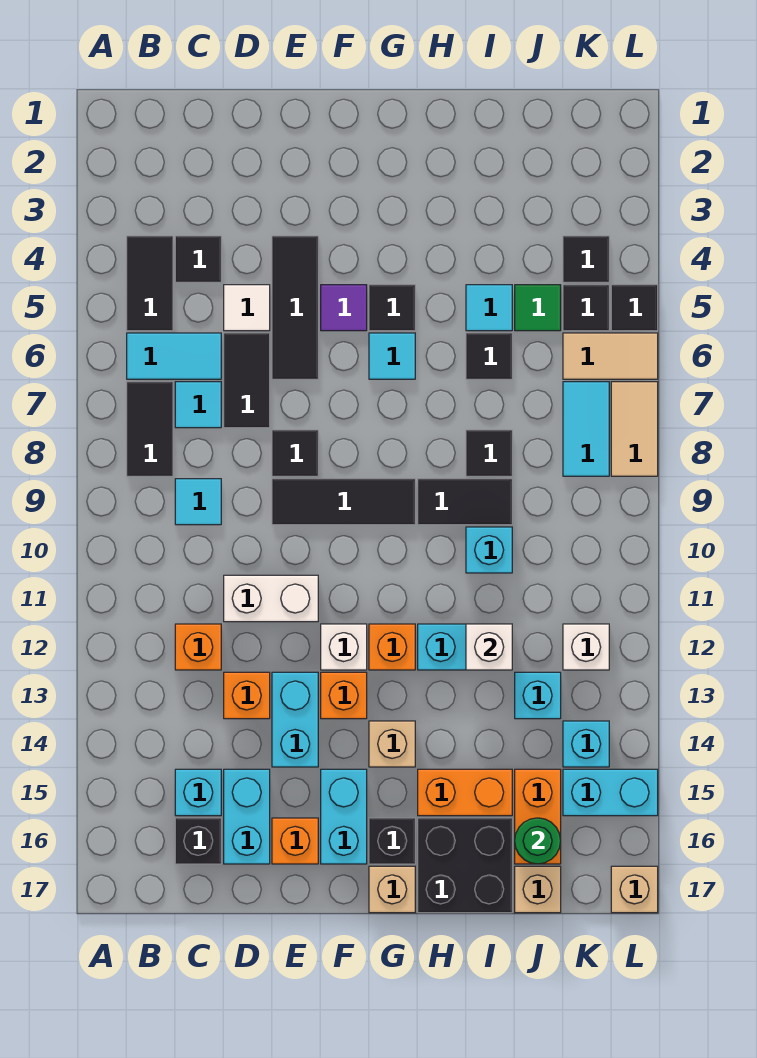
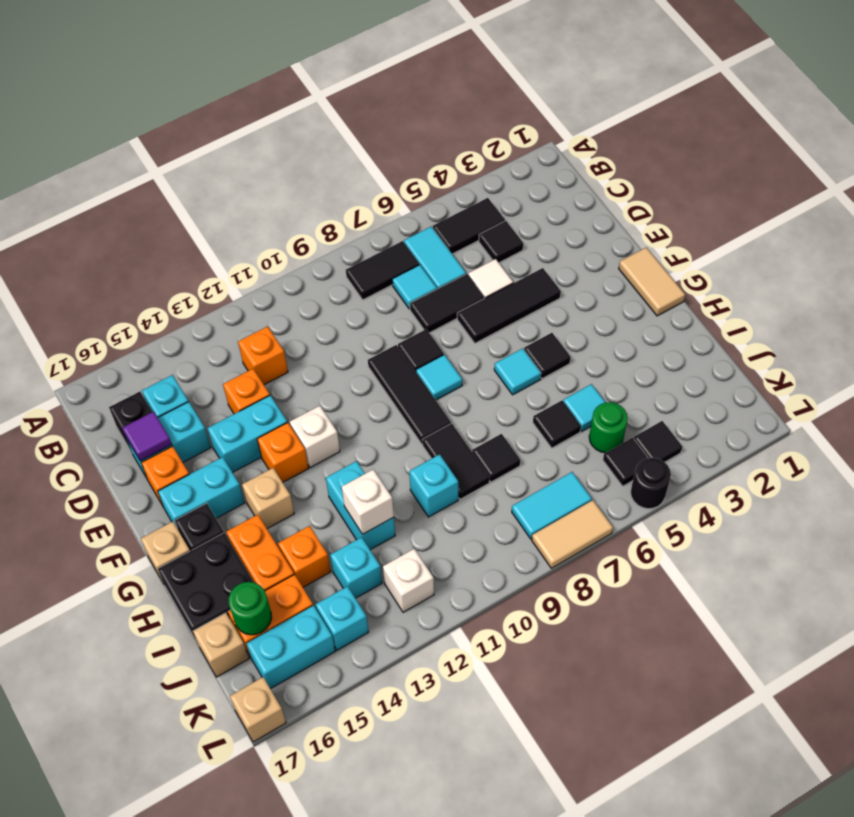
cyan 1x1 tile [175,479,221,525] -> cyan 1x1 tile moved to [416,355,462,400]
white 1x2 brick [224,575,318,622] -> none
purple 1x1 tile [321,285,367,331] -> purple 1x1 tile moved to [122,412,172,461]
orange 1x1 brick [369,624,415,670] -> orange 1x1 brick moved to [278,526,331,587]
green 1x1 tile [515,285,561,331] -> green 1x1 round brick [589,402,628,453]
tan 1x2 tile [563,333,658,379] -> tan 1x2 tile moved to [619,247,685,316]
cyan 1x2 brick [563,769,658,816] -> cyan 1x2 brick turned to [246,605,335,689]
black 1x1 tile [611,285,658,331] -> black 1x1 round brick [631,458,671,509]

